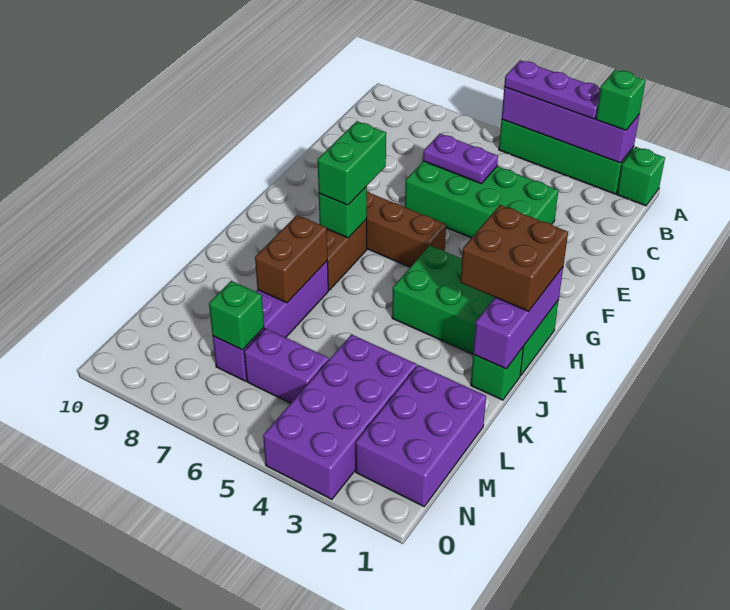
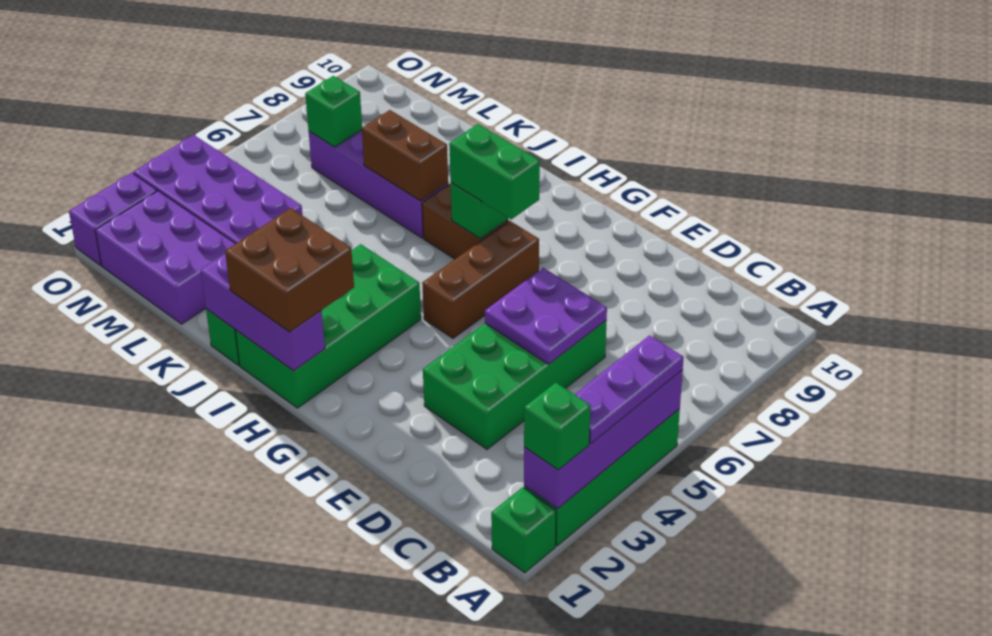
purple 1x2 plate [423,134,498,184] -> purple 2x2 plate [485,268,607,364]
purple 1x2 brick [244,328,329,403] -> purple 1x2 brick moved to [69,173,157,265]

